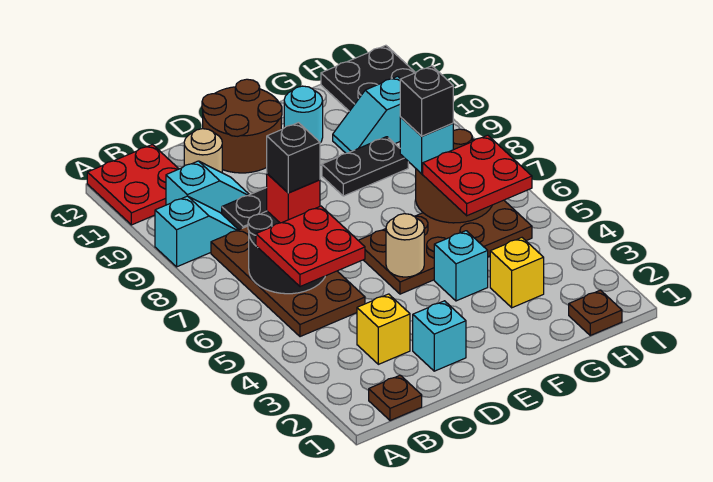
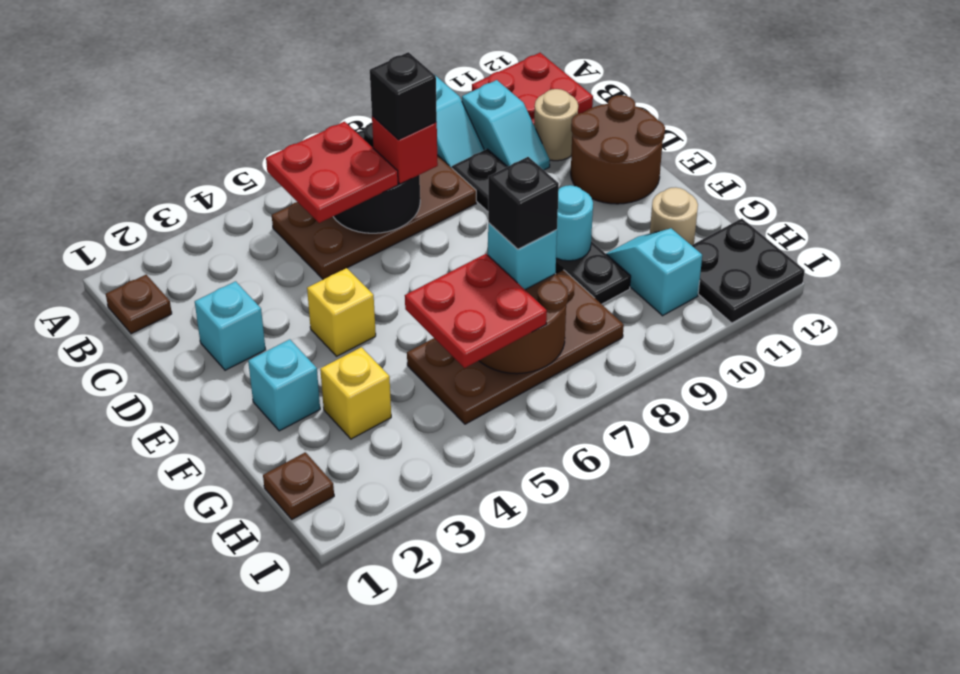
yellow 1x1 brick [357,294,410,364] -> yellow 1x1 brick moved to [307,268,376,356]
brown 2x4 plate [358,200,532,294] -> brown 2x4 plate turned to [407,270,624,424]
tan 1x1 round brick [386,214,424,277] -> tan 1x1 round brick moved to [650,187,698,245]
cyan 1x1 brick [434,231,488,301] -> cyan 1x1 brick moved to [248,339,320,431]
cyan 1x1 round brick [284,86,323,143] -> cyan 1x1 round brick moved to [556,185,593,261]

